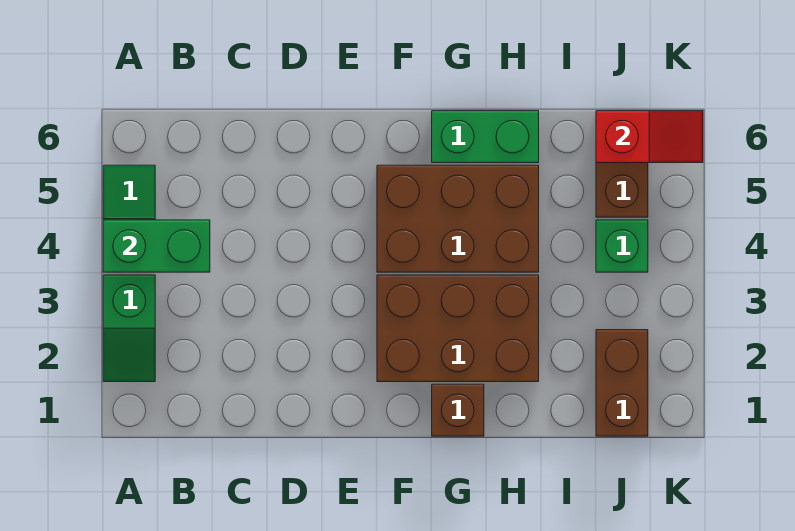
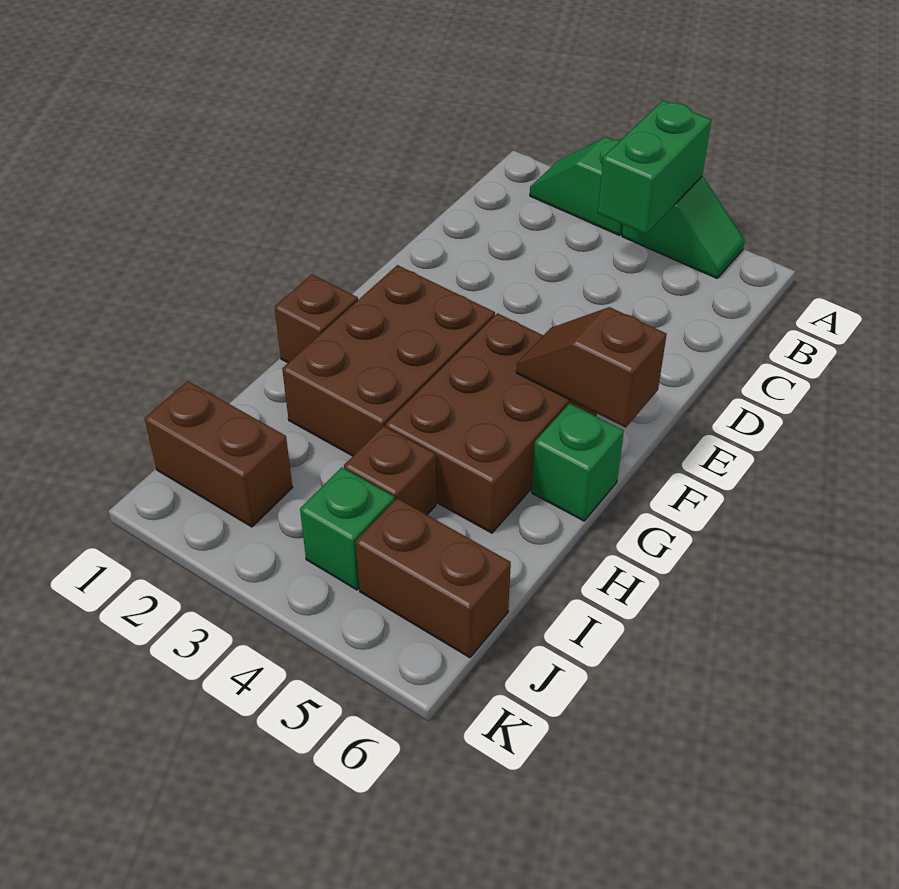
none -> brown 1x2 slope [516,307,667,428]
green 1x2 brick [432,111,539,163] -> green 1x1 brick [532,403,624,521]
none -> brown 1x1 brick [344,426,436,515]
red 1x2 slope [596,111,703,163] -> none

